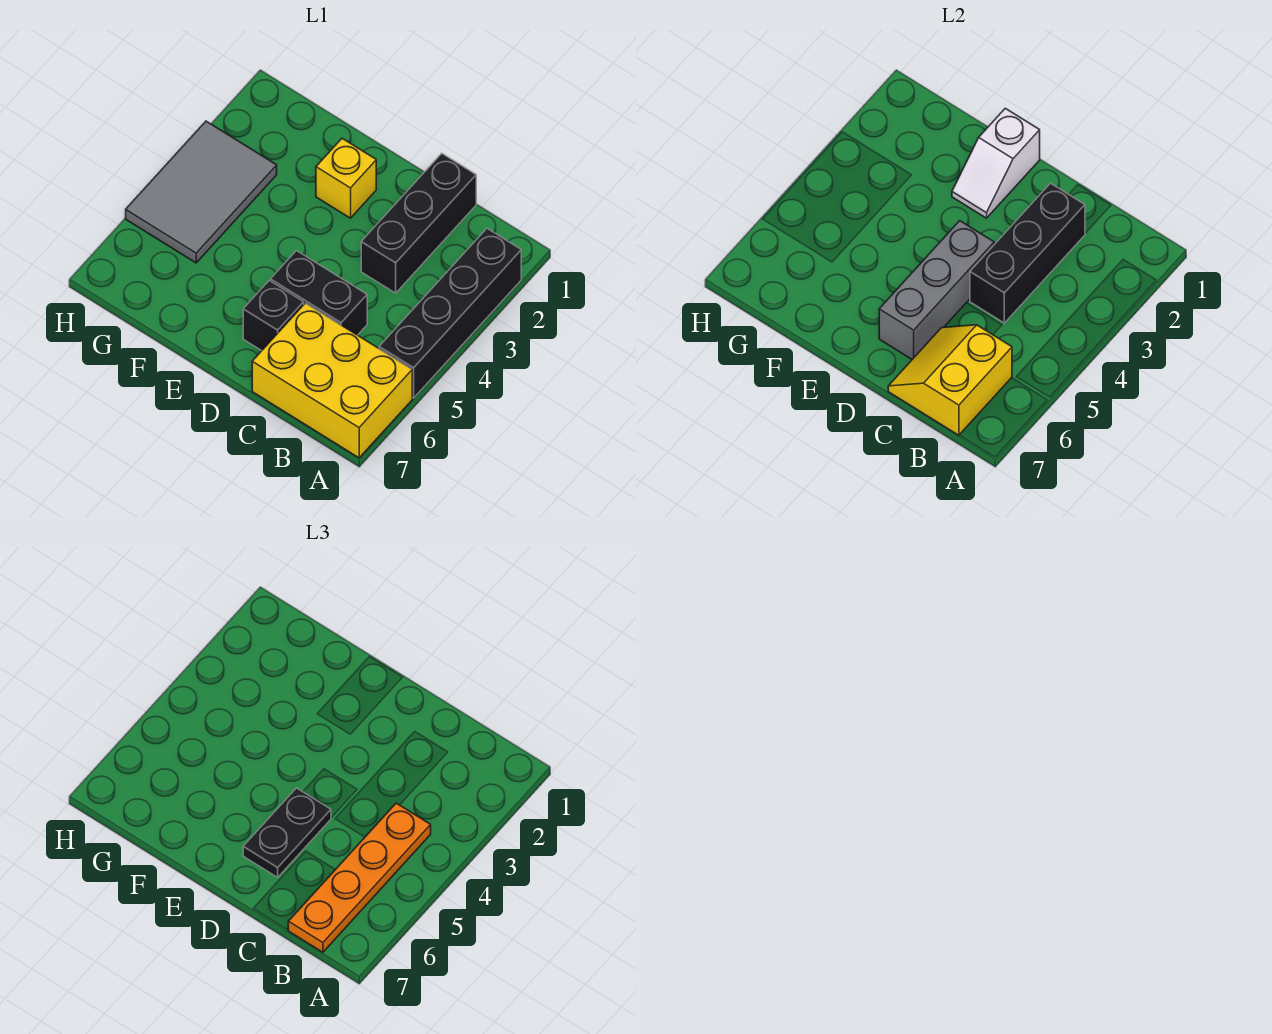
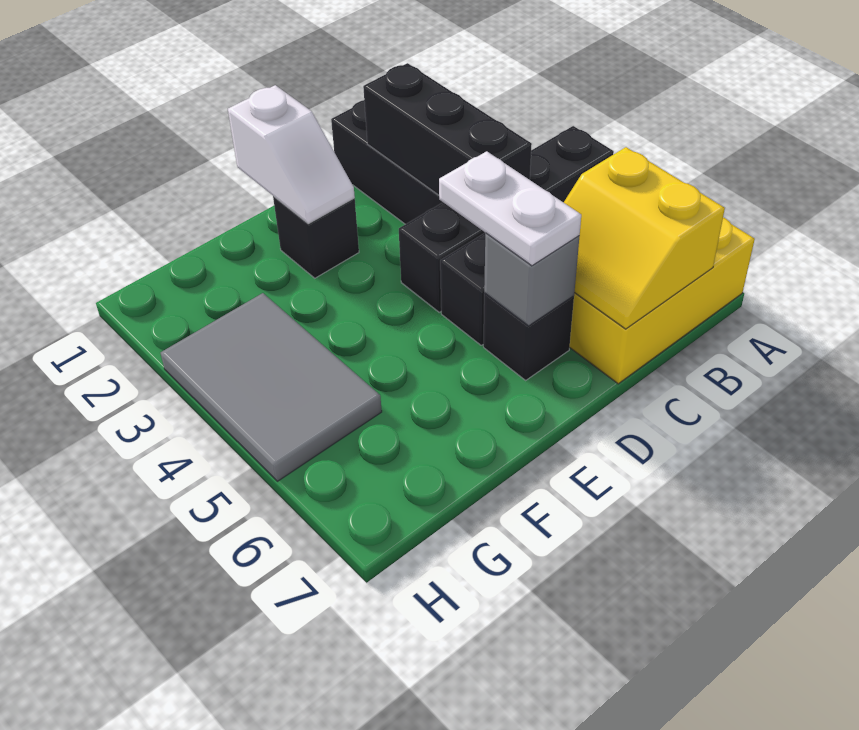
black 1x4 brick [379,229,521,398] -> black 1x4 brick turned to [399,126,614,312]
orange 1x4 plate [288,803,431,952] -> none
grey 1x3 brick [879,221,994,359] -> grey 1x1 brick [484,233,579,326]
black 1x2 plate [243,788,331,877] -> white 1x2 plate [439,151,581,266]
yellow 1x1 brick [316,138,376,218] -> black 1x1 brick [273,196,359,278]

